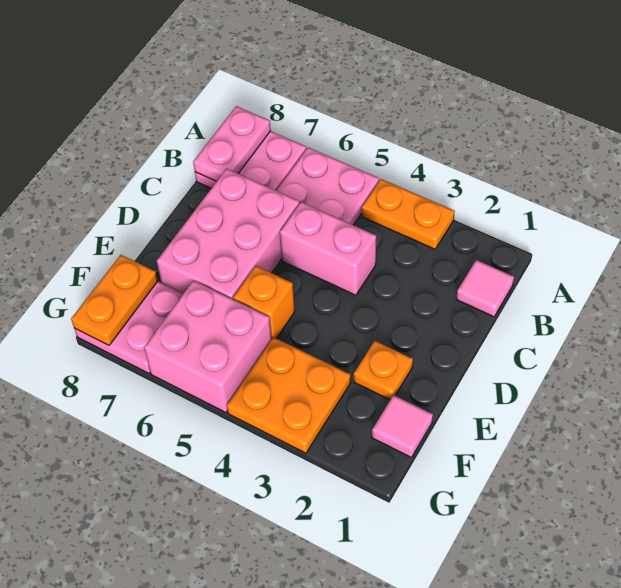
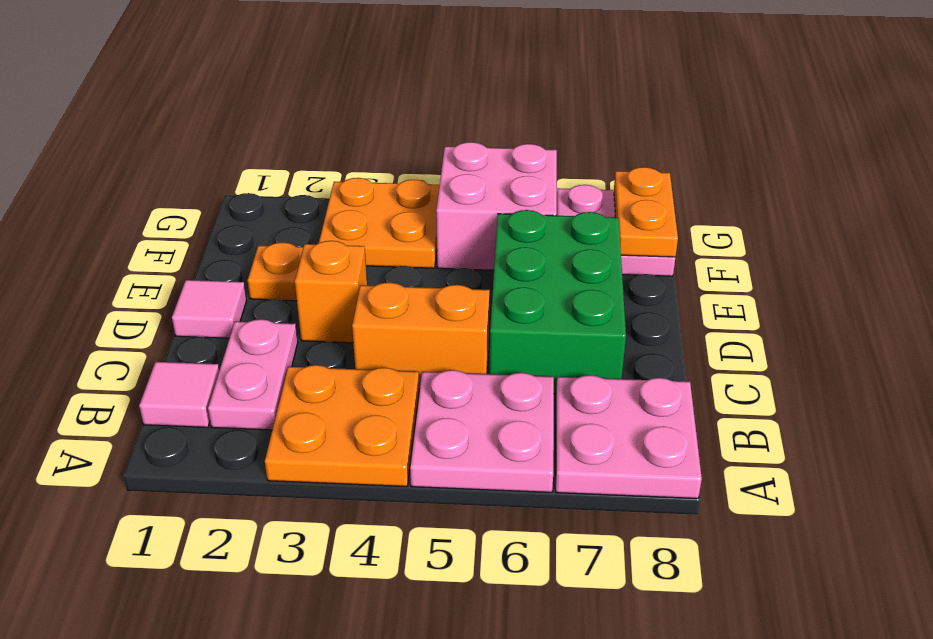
orange 1x2 plate [362,179,455,249] -> orange 2x2 plate [265,365,419,486]
pink 1x2 plate [193,106,271,181] -> pink 1x2 plate moved to [208,319,298,430]
pink 1x2 brick [280,202,376,295] -> orange 1x2 brick [352,282,490,389]
pink 2x3 brick [157,169,299,299] -> green 2x3 brick [489,210,626,394]
orange 1x1 brick [233,266,295,339] -> orange 1x1 brick moved to [295,241,367,343]
pink 1x1 tile [372,395,433,458] -> pink 1x1 tile moved to [172,280,246,338]

